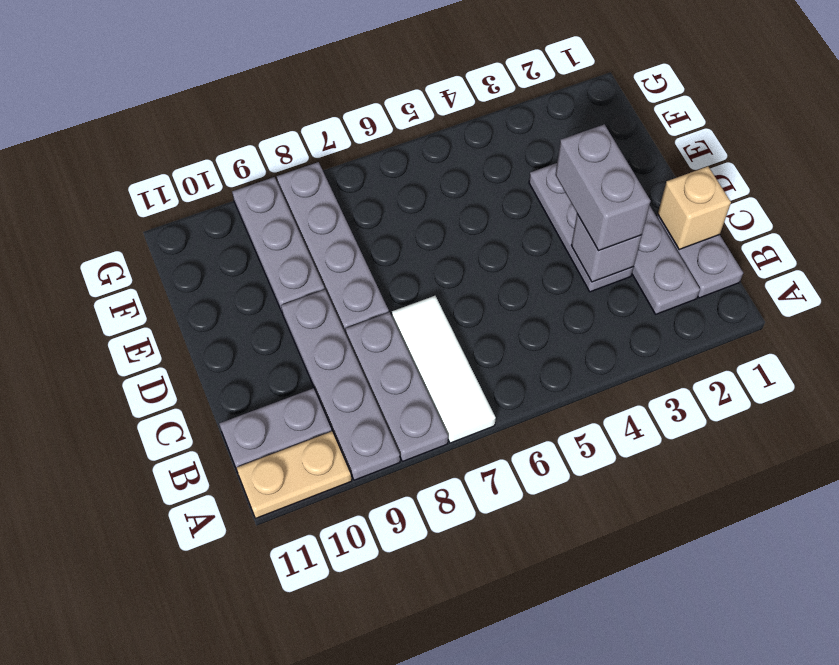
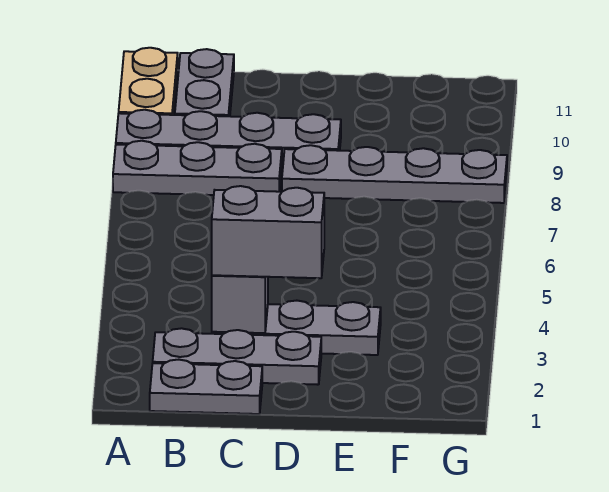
white 1x3 tile [392,296,496,443] -> none
tan 1x1 brick [658,166,731,250] -> none
grey 1x3 plate [232,177,325,311] -> none

